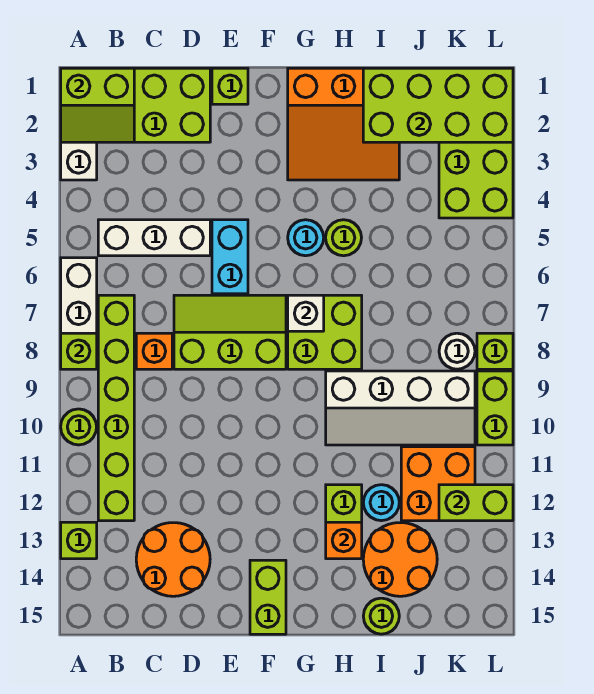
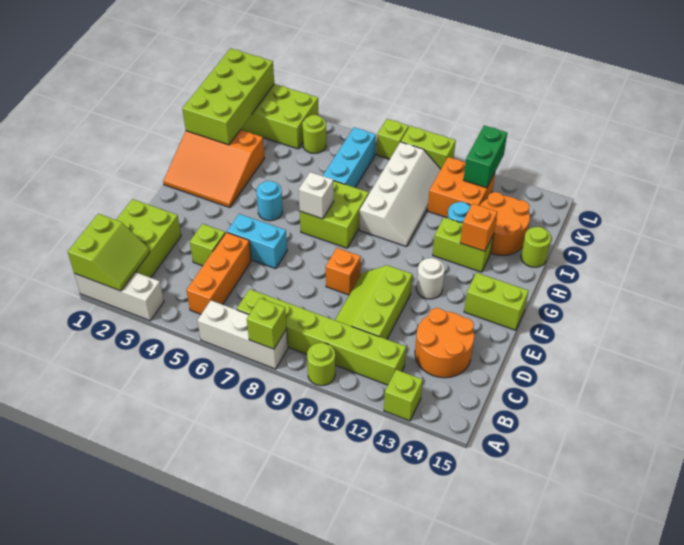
white 1x3 brick [98,220,210,256] -> orange 1x3 brick [186,232,251,314]
orange 1x1 brick [136,333,172,369] -> orange 1x1 brick moved to [326,248,361,295]
lime 2x3 slope [174,295,286,369] -> lime 2x3 slope moved to [335,265,412,339]
lime 1x1 brick [212,68,248,104] -> lime 1x1 brick moved to [190,224,225,266]
orange 3x3 slope [288,68,399,180] -> orange 3x3 slope turned to [163,130,264,208]
lime 1x1 round brick [326,220,362,256] -> lime 1x1 round brick moved to [302,115,326,153]
none -> cyan 1x3 brick [323,127,376,188]
white 1x1 round brick [439,333,475,369] -> white 1x1 round brick moved to [416,258,445,299]
lime 1x2 brick [439,485,513,521] -> green 1x2 brick [464,126,507,188]

